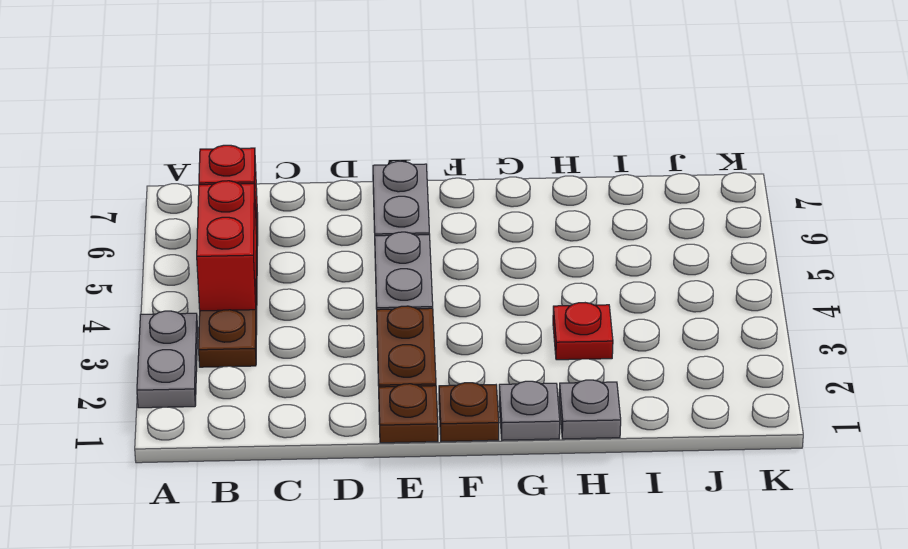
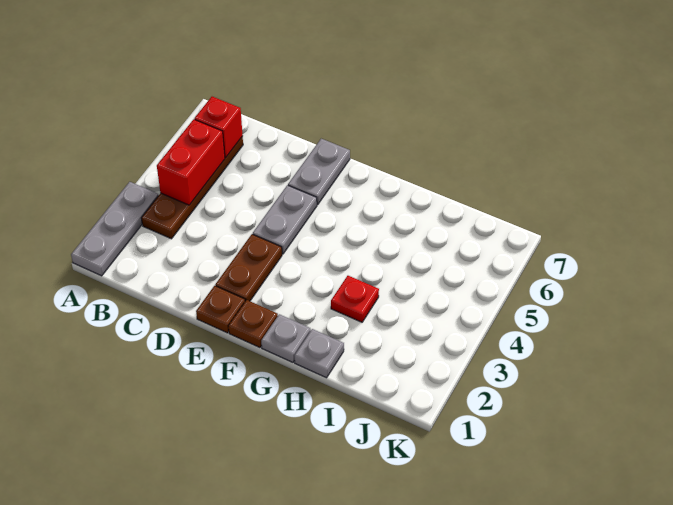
grey 1x2 plate [137,311,198,408] -> grey 1x3 plate [71,182,158,276]

